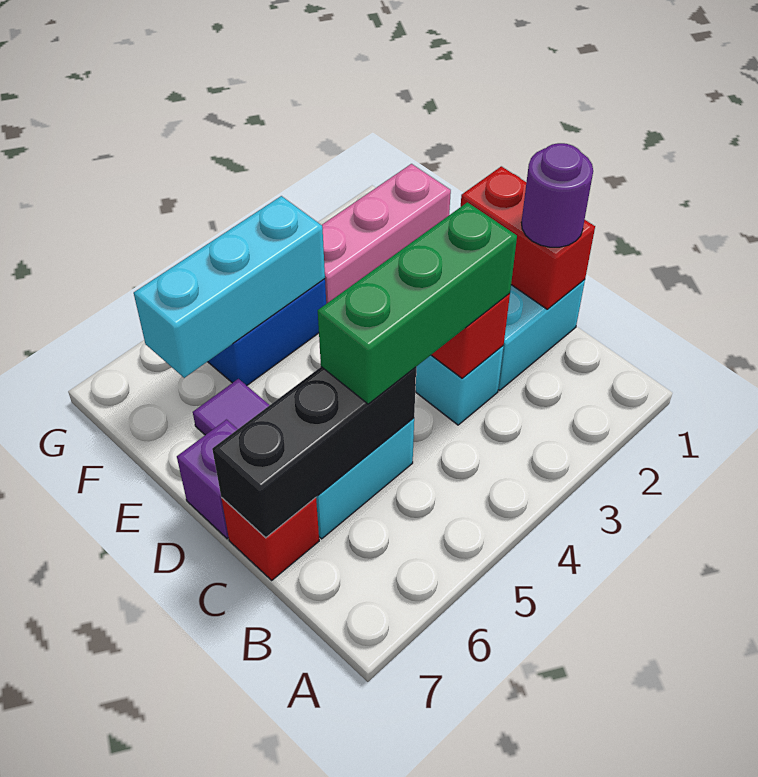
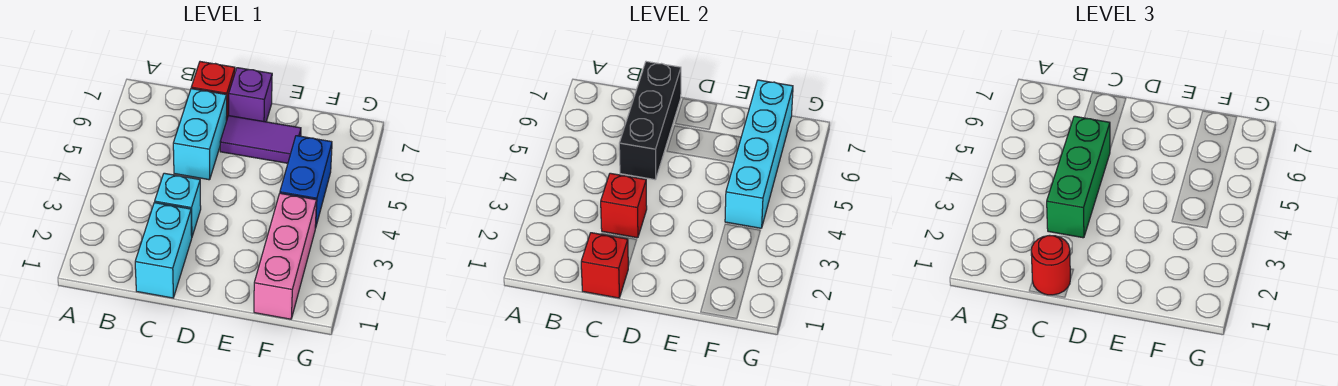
red 1x2 brick [461,166,595,309] -> red 1x1 brick [581,233,628,298]
purple 1x1 round brick [521,143,593,247] -> red 1x1 round brick [1031,235,1070,295]
cyan 1x3 brick [134,196,325,378] -> cyan 1x4 brick [725,80,793,228]

